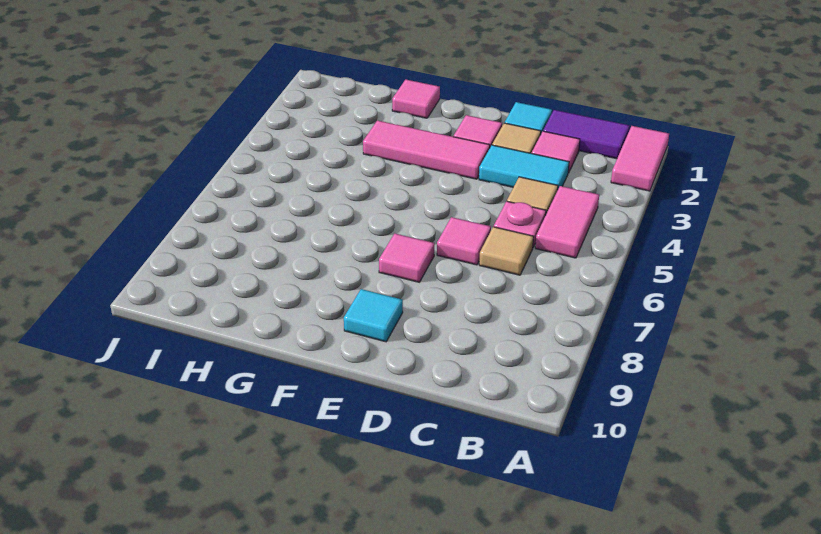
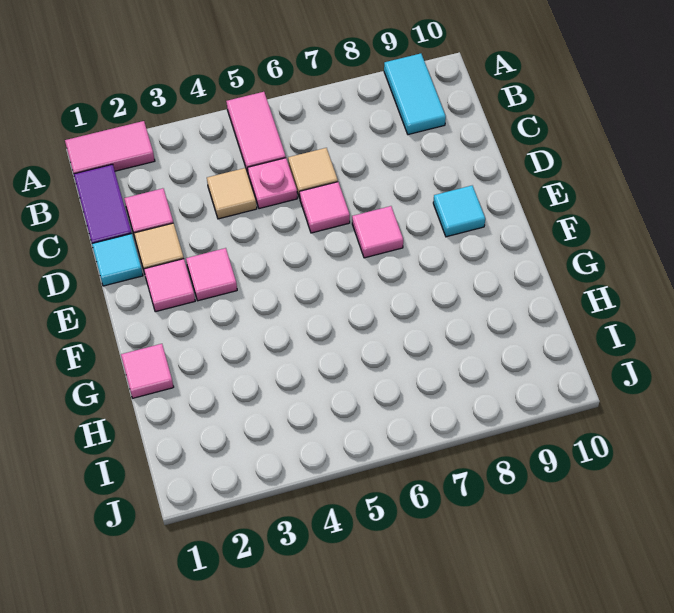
pink 1x2 tile [535,186,599,258] -> pink 1x2 tile turned to [226,92,286,174]
cyan 1x2 tile [479,145,569,189] -> cyan 1x2 tile moved to [384,53,446,135]
pink 1x3 tile [363,120,490,179] -> pink 1x1 tile [186,248,237,301]

